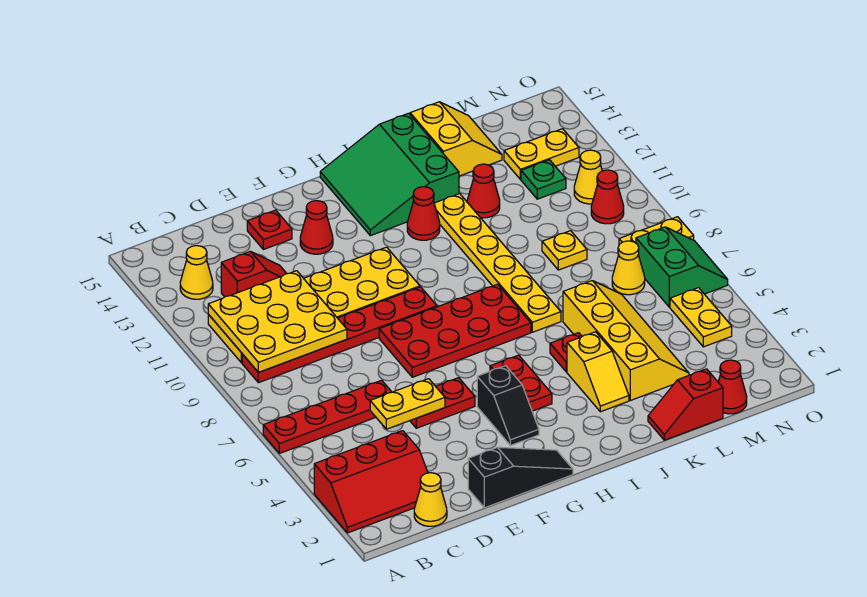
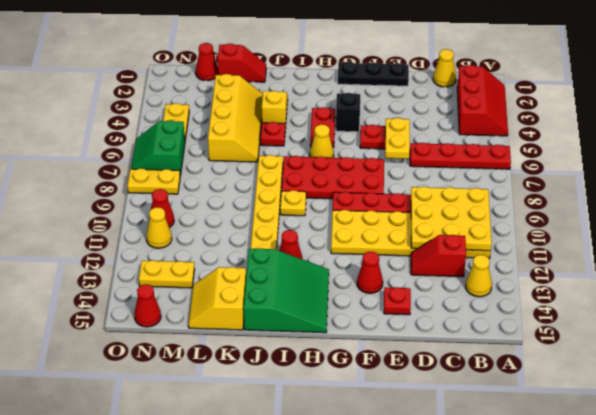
red 2x3 slope [314,431,428,533] -> red 2x3 slope turned to [457,65,508,136]
yellow 1x2 plate [370,379,445,429] -> yellow 1x2 plate turned to [385,118,410,159]
black 1x3 slope [468,447,573,508] -> black 1x3 plate [338,62,409,86]
yellow 2x4 slope [563,281,689,400] -> yellow 2x4 slope turned to [208,74,263,162]
red 1x1 cone [467,164,500,218] -> red 1x1 cone moved to [134,284,161,327]
yellow 1x1 plate [542,231,587,270] -> yellow 1x1 plate moved to [280,190,306,216]
yellow 1x1 cone [612,241,645,295] -> yellow 1x1 cone moved to [310,124,334,158]
green 1x1 plate [521,160,566,199] -> none

